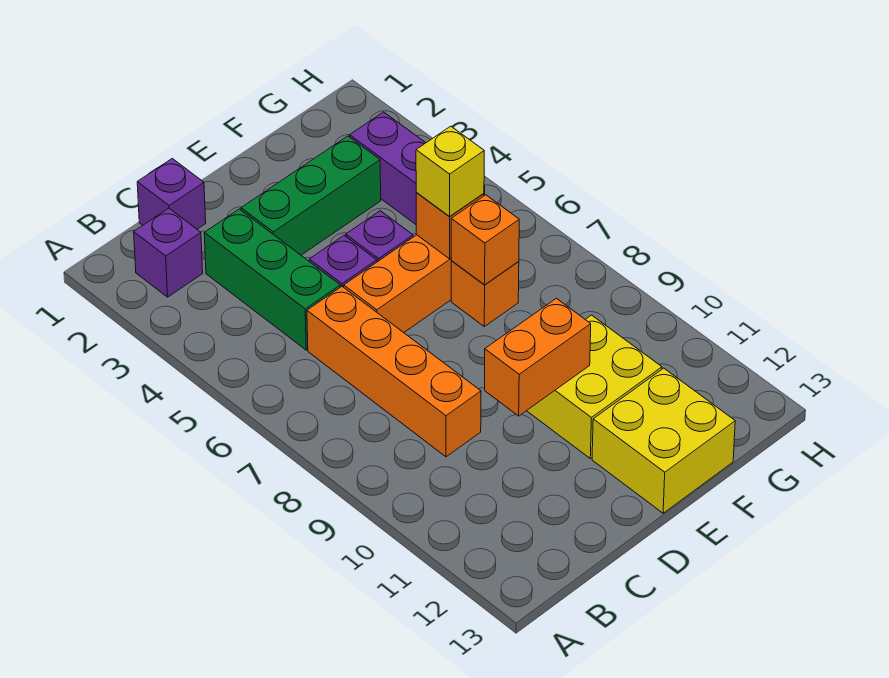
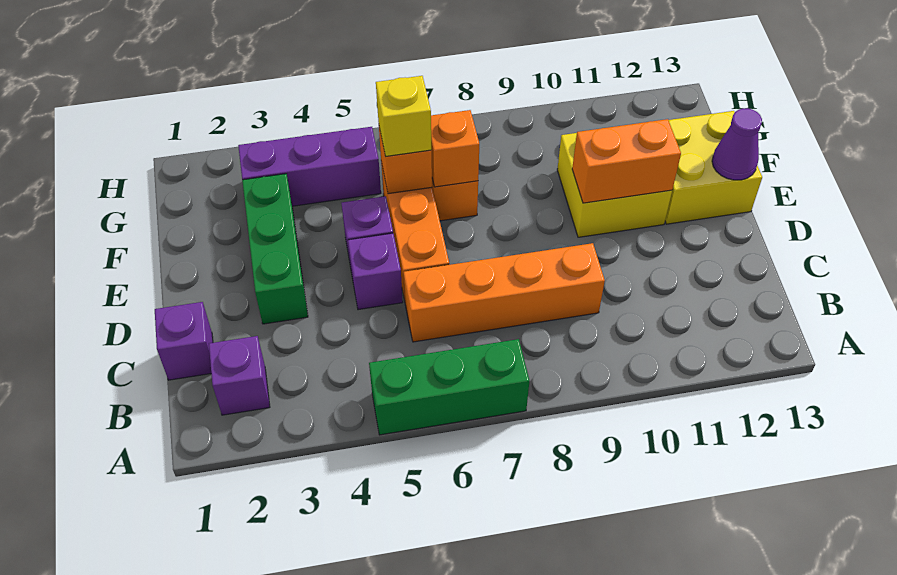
green 1x3 brick [204,209,340,350] -> green 1x3 brick moved to [369,339,529,435]
orange 1x2 brick [485,298,591,416] -> orange 1x2 brick turned to [572,119,681,203]
none -> purple 1x1 cone [712,108,762,180]

